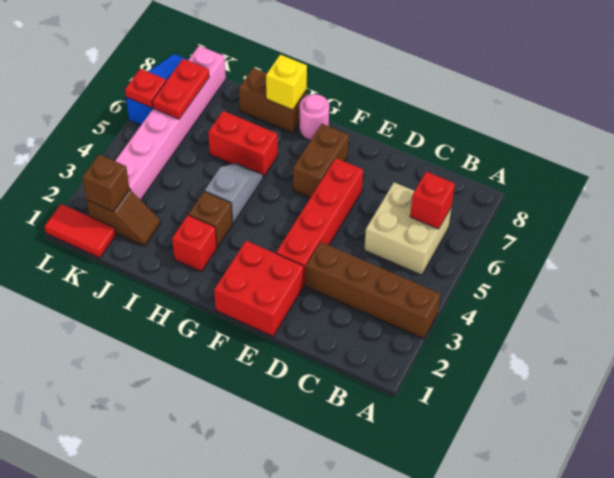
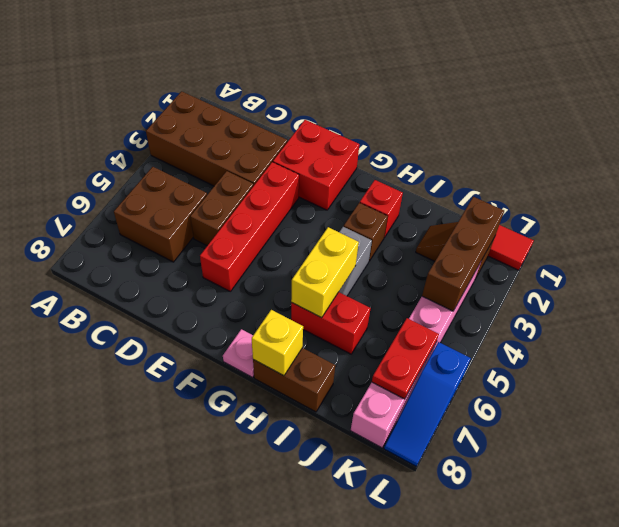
brown 1x4 brick [306,242,440,339] -> brown 2x4 brick [146,91,287,186]
tan 2x2 brick [364,182,452,275] -> brown 2x2 brick [114,167,207,262]
red 1x1 brick [410,172,455,229] -> none
brown 1x2 brick [293,124,349,198] -> brown 1x2 brick moved to [190,171,254,246]
pink 1x1 round brick [299,94,329,140] -> pink 1x1 plate [223,329,254,377]
none -> yellow 1x2 brick [291,227,359,318]
brown 1x1 brick [82,154,129,212] -> brown 1x3 brick [422,197,504,311]
red 1x1 plate [125,69,166,108] -> none

